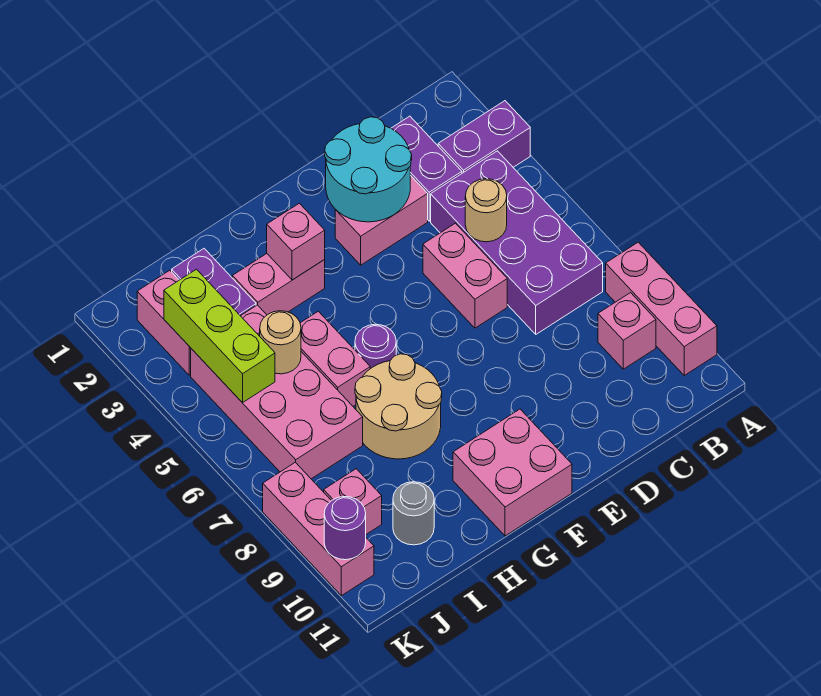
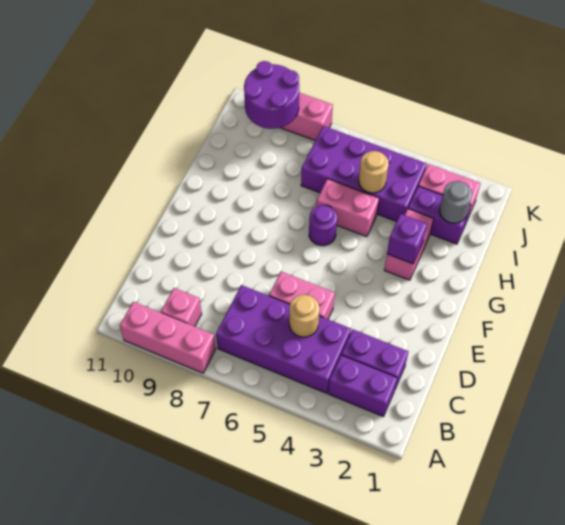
purple 1x2 brick [438,101,530,173] -> purple 1x2 brick turned to [328,355,397,417]
cyan 2x2 round brick [325,117,412,222] -> none
pink 1x2 brick [335,175,428,265] -> none
pink 2x2 brick [453,409,572,536] -> none
pink 1x1 brick [267,203,325,280] -> purple 1x1 brick [387,214,427,264]
tan 2x2 round brick [355,354,442,459] -> none
pink 2x4 brick [191,305,363,479] -> purple 2x4 brick [301,126,427,222]
grey 1x1 round brick [393,482,434,545] -> grey 1x1 round brick moved to [440,181,472,223]
lime 1x3 brick [164,269,275,403] -> none
pink 1x1 brick [324,469,382,534] -> none
purple 1x1 round brick [324,497,366,560] -> purple 2x2 round brick [244,61,299,129]

